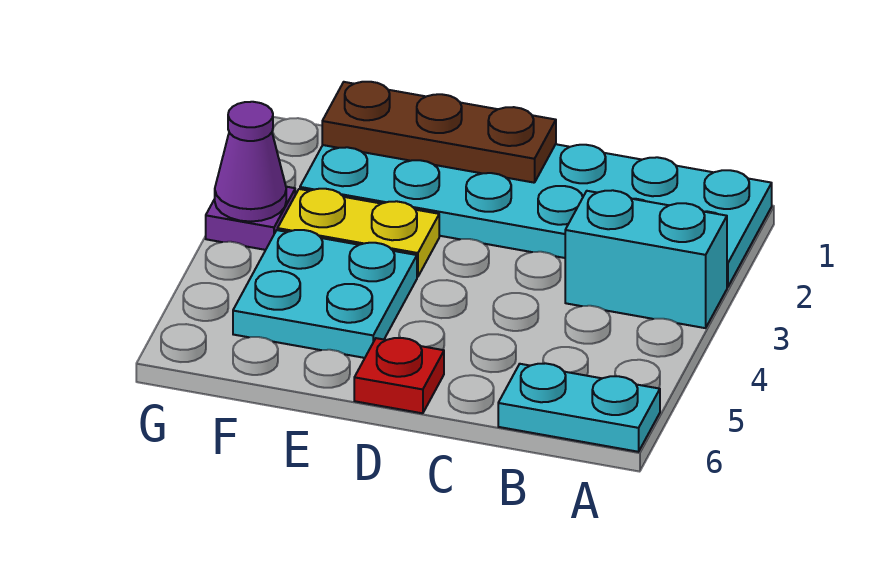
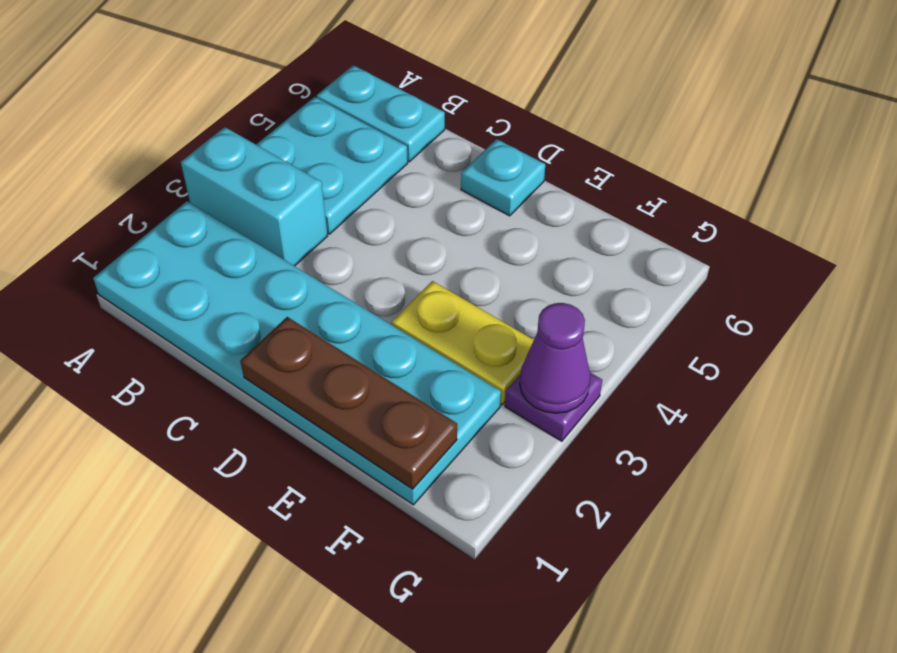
red 1x1 plate [354,338,444,413] -> cyan 1x1 plate [461,139,545,216]
cyan 2x2 plate [233,230,417,358] -> cyan 2x2 plate moved to [256,97,408,234]

